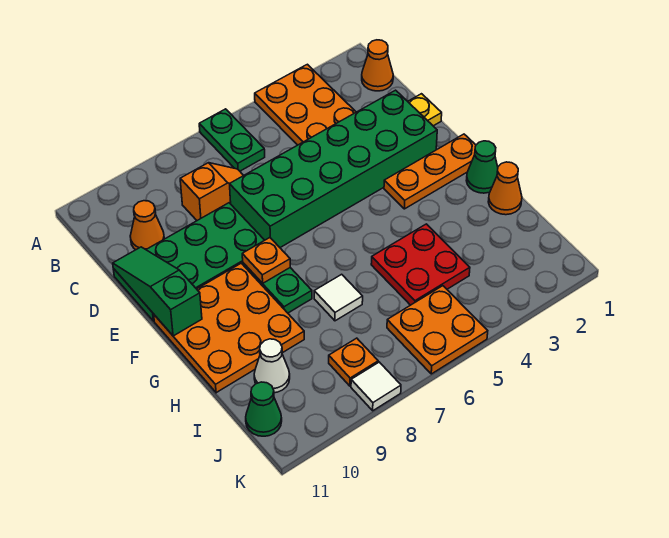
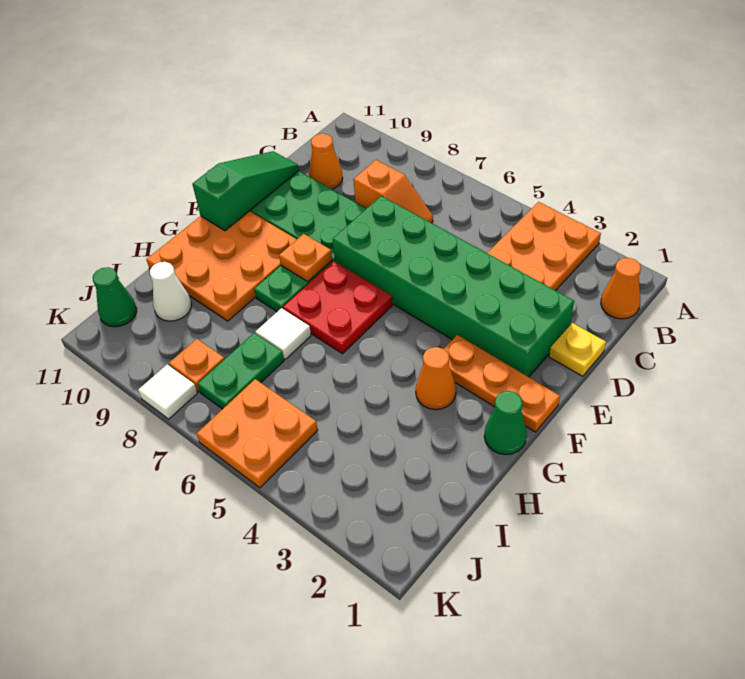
green 1x2 plate [199,109,265,171] -> green 1x2 plate moved to [198,333,284,409]
orange 1x1 cone [488,162,522,215] -> orange 1x1 cone moved to [416,347,456,410]
red 2x2 plate [371,224,470,305] -> red 2x2 plate moved to [283,261,392,354]

